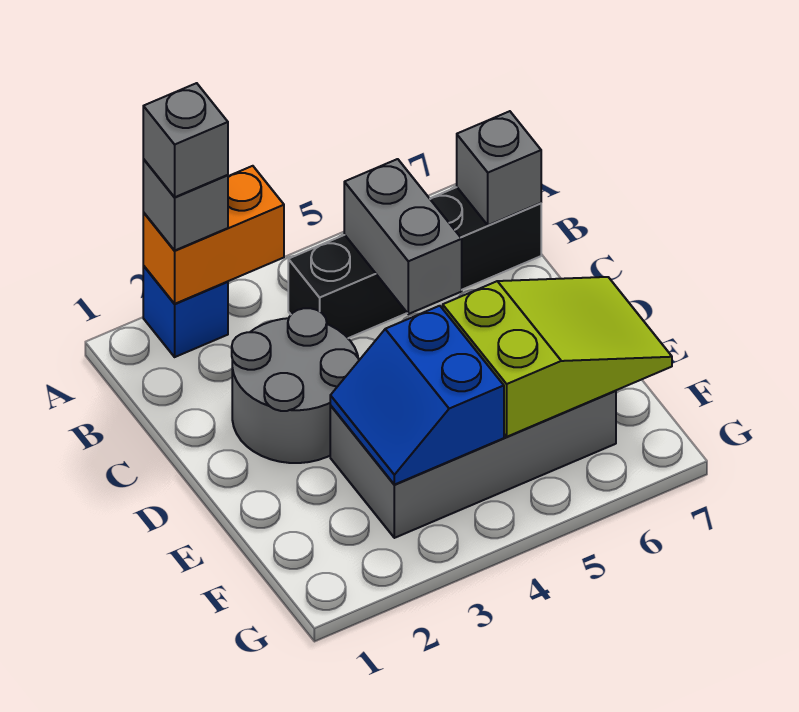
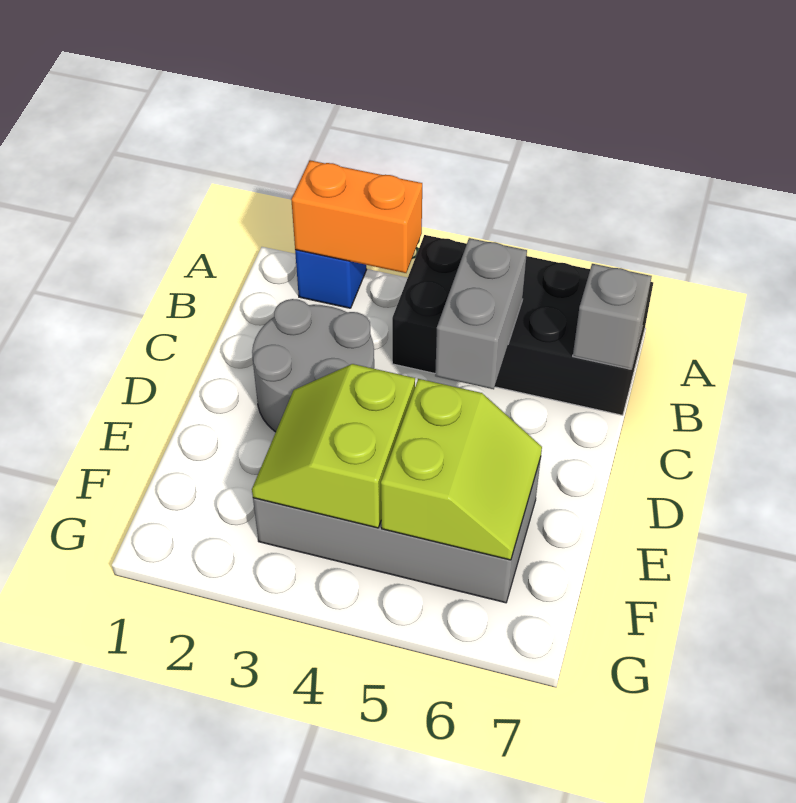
grey 1x1 brick [143,159,228,251] -> none
grey 1x1 brick [143,83,228,197] -> none
black 1x4 brick [288,187,541,338] -> black 2x4 brick [392,235,653,415]
blue 2x2 slope [330,306,504,485] -> lime 2x2 slope [252,364,415,528]
lime 2x3 slope [443,277,672,437] -> lime 2x2 slope [381,379,542,560]

